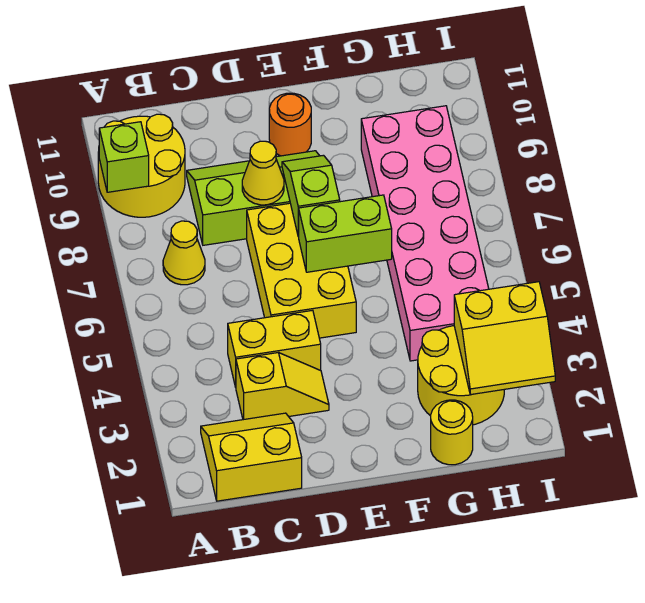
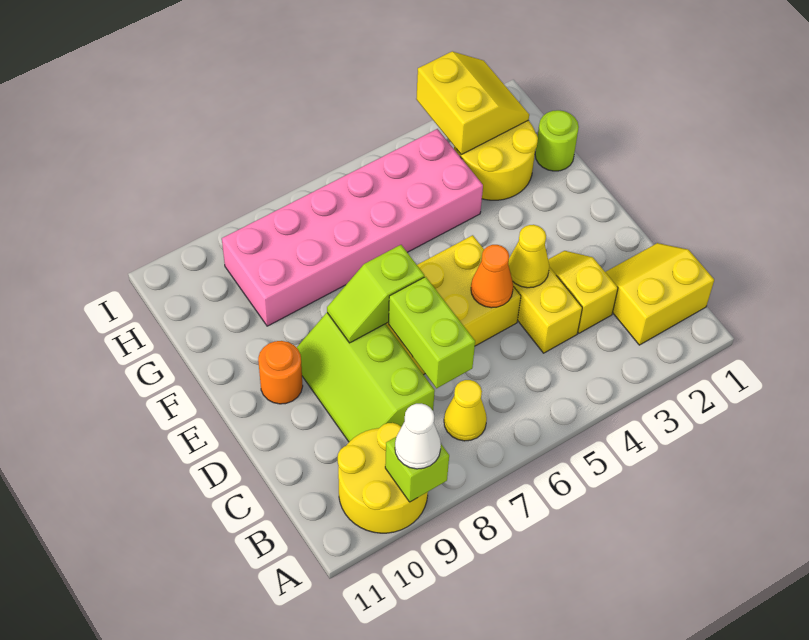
none -> white 1x1 cone [395,404,441,469]
yellow 2x2 slope [201,413,302,501] -> yellow 2x2 slope turned to [606,243,714,345]
none -> orange 1x1 cone [471,245,513,308]
yellow 1x1 cone [242,141,284,205] -> yellow 1x1 cone moved to [508,225,549,288]
lime 1x2 brick [298,195,392,272] -> lime 1x2 brick moved to [389,277,475,388]
yellow 1x1 round brick [431,400,473,465] -> lime 1x1 round brick [535,110,579,171]

